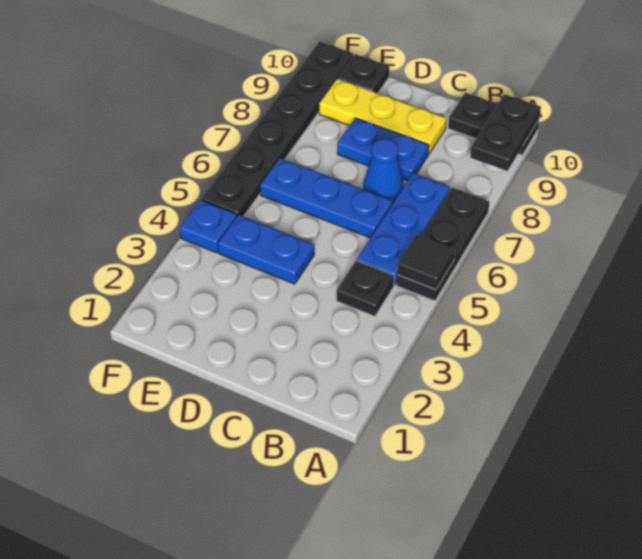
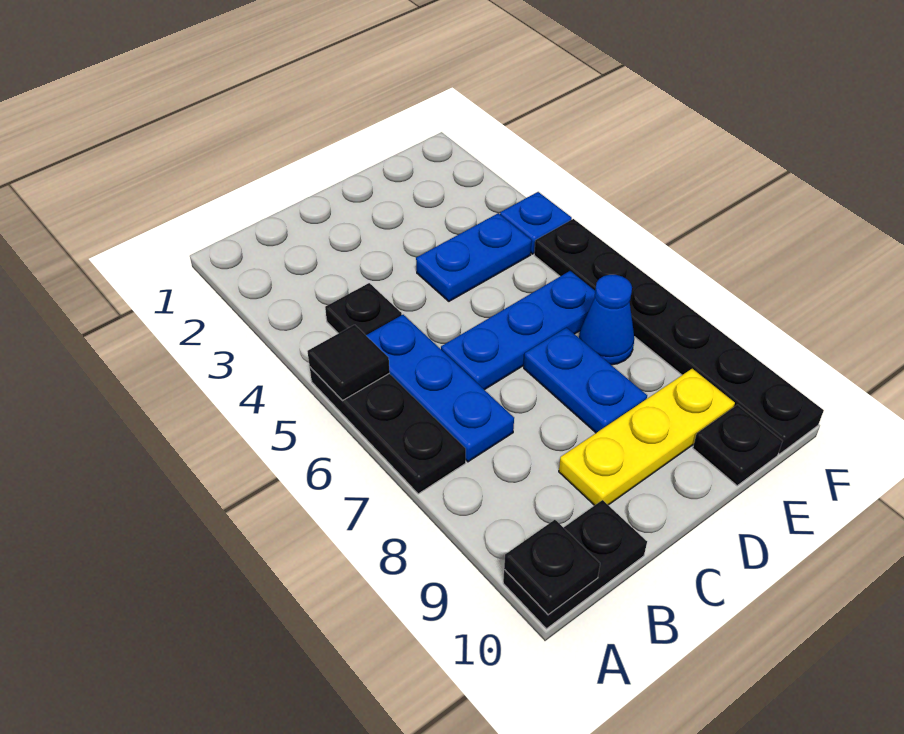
black 1x2 plate [470,94,541,171] -> black 1x1 plate [504,520,600,615]
blue 1x1 cone [363,139,404,204] -> blue 1x1 cone moved to [579,275,634,365]
blue 1x2 plate [337,118,429,181] -> blue 1x2 plate turned to [524,328,647,433]

